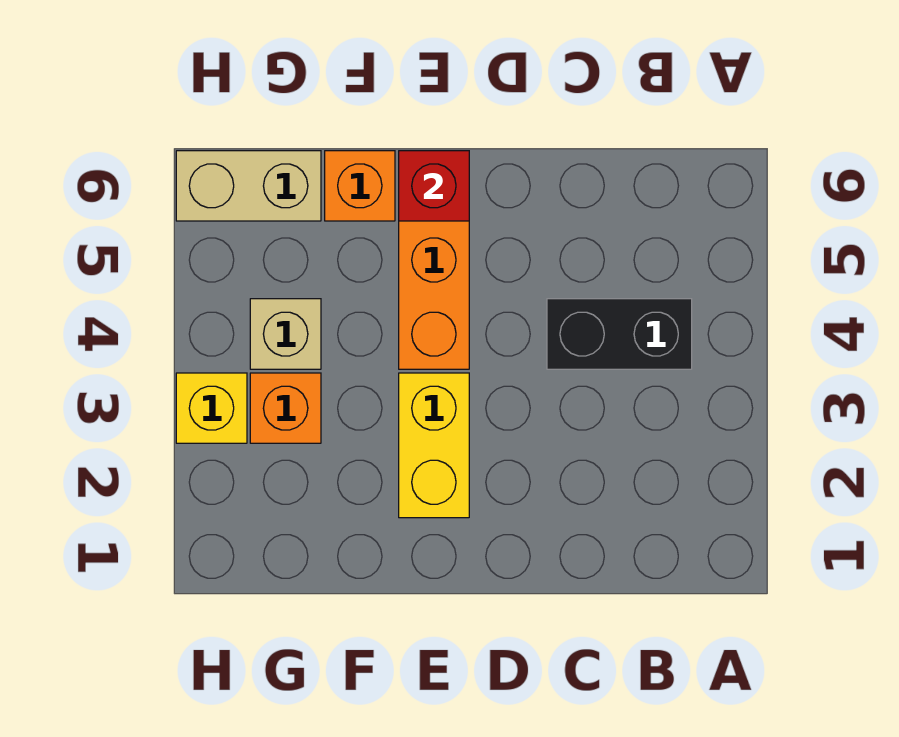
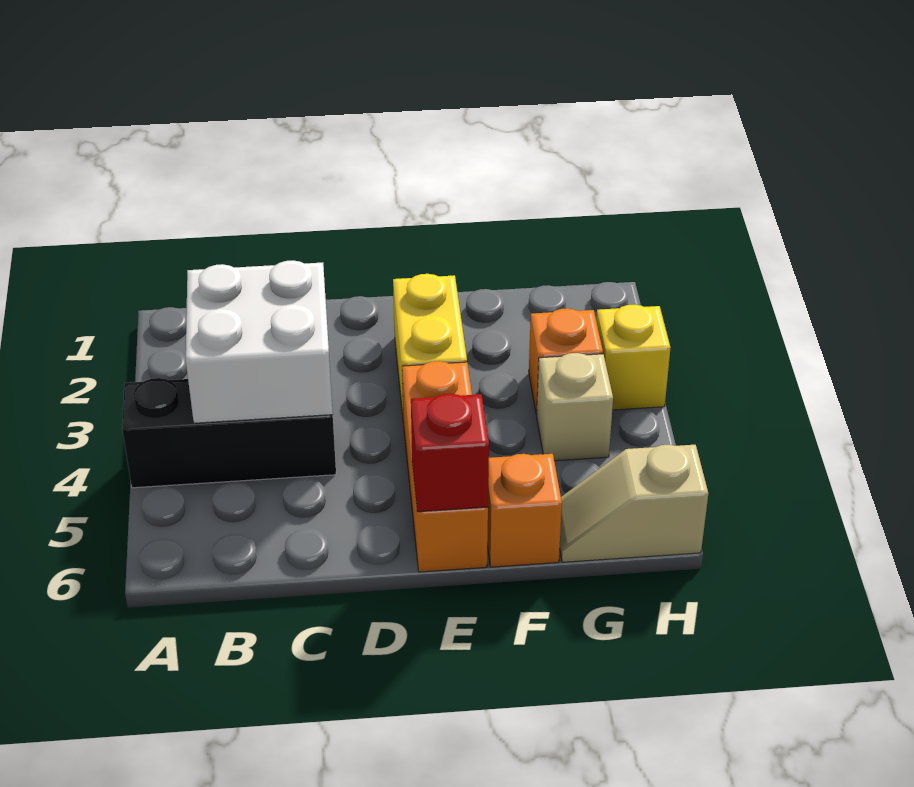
none -> white 2x2 brick [186,260,333,423]
black 1x2 brick [547,299,692,369] -> black 1x3 brick [122,378,336,488]
tan 1x2 brick [176,151,321,221] -> tan 1x2 slope [560,445,708,562]

